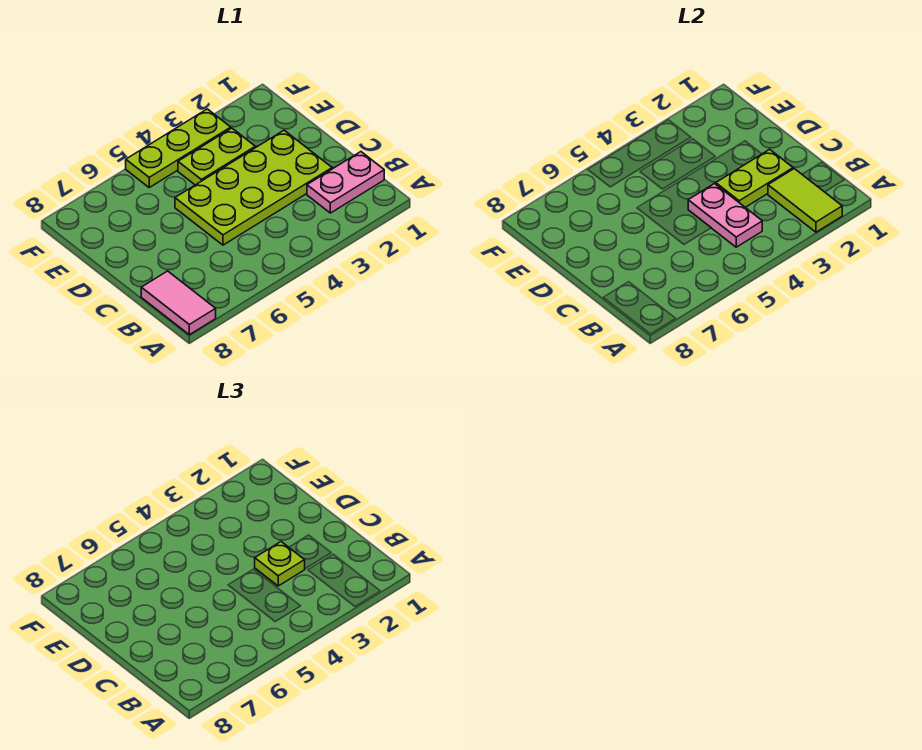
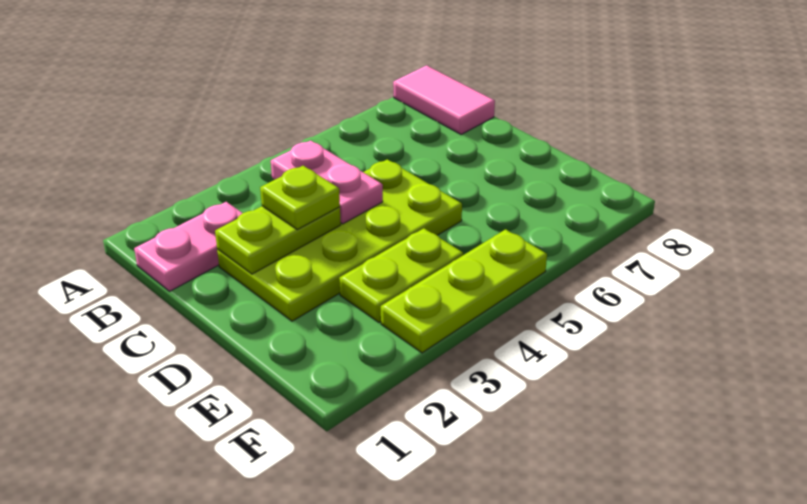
lime 1x2 tile [768,169,842,232] -> none

